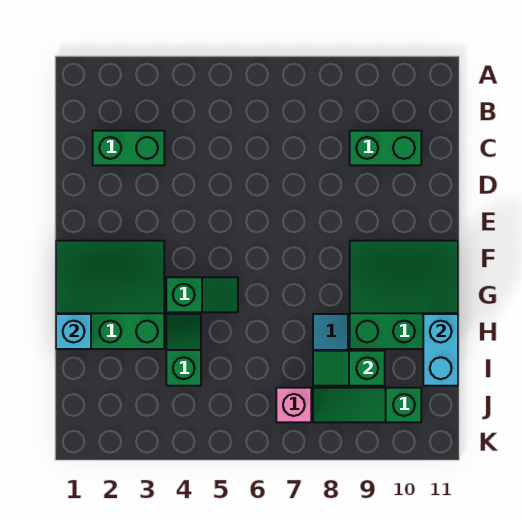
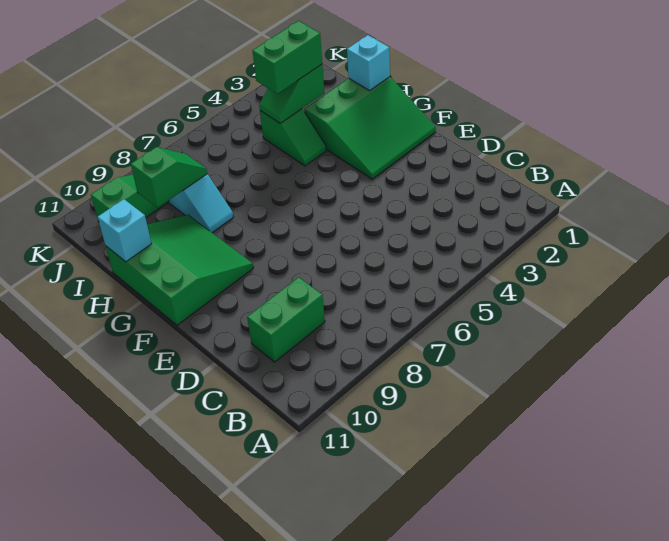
green 1x2 brick [93,131,164,165] -> green 1x2 brick moved to [253,21,322,94]
green 3x3 slope [350,241,458,349] -> green 3x3 slope turned to [106,215,253,325]
green 1x2 slope [166,277,238,312] -> green 1x2 slope moved to [259,64,324,123]
cyan 1x2 brick [423,314,458,386] -> cyan 1x1 brick [98,199,152,262]
pink 1x1 brick [276,388,311,422] -> none

